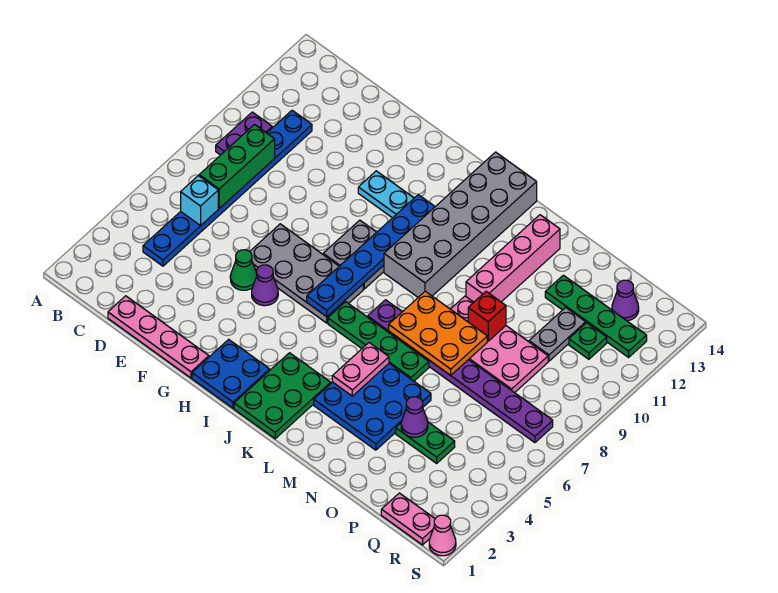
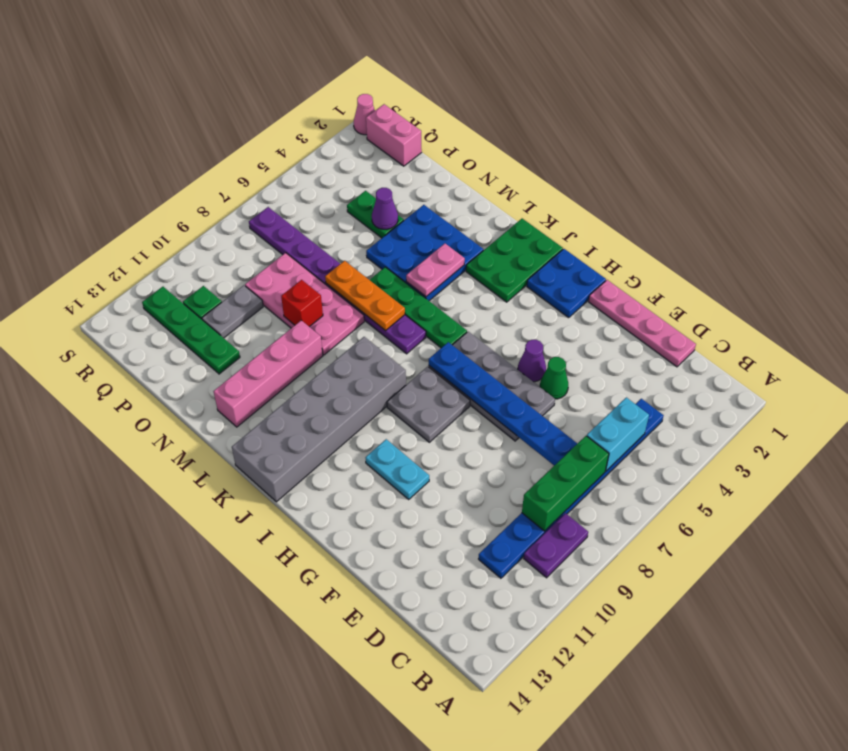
cyan 1x1 brick [181,176,218,226] -> cyan 1x2 brick [587,397,649,471]
blue 1x6 plate [307,195,435,317] -> blue 1x6 plate turned to [429,342,577,465]
orange 2x3 plate [389,291,487,375] -> orange 1x3 plate [325,261,405,331]
pink 1x2 plate [381,493,435,545] -> pink 1x2 brick [366,104,422,166]
purple 1x1 cone [612,280,639,321] -> none

